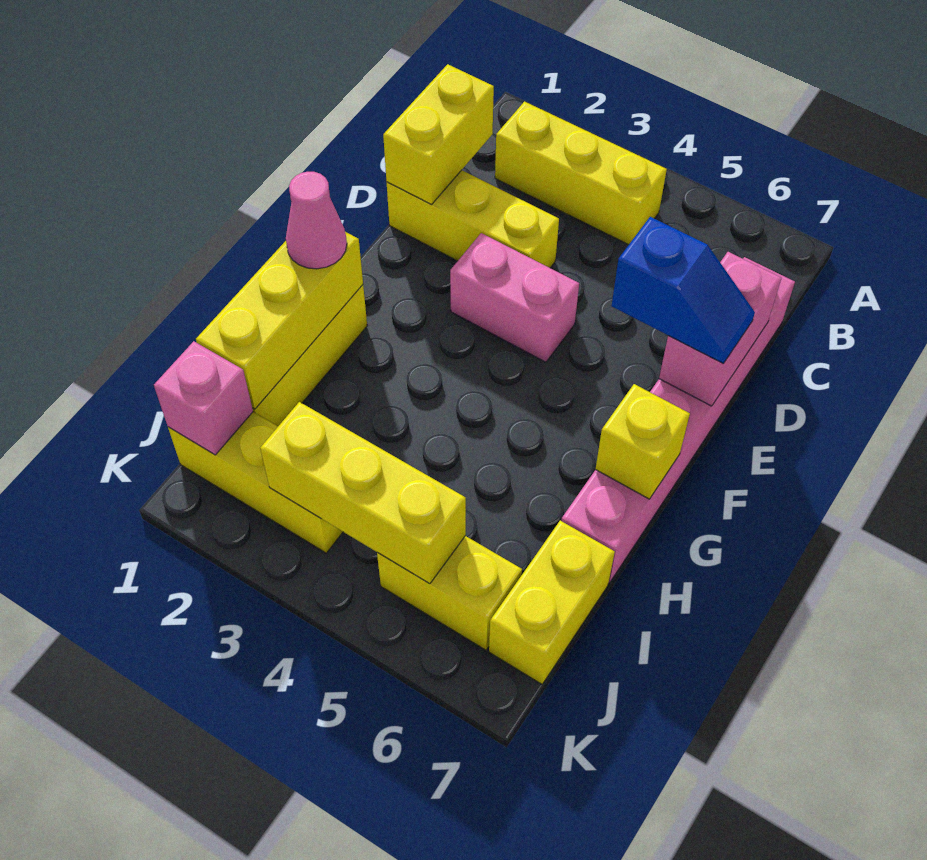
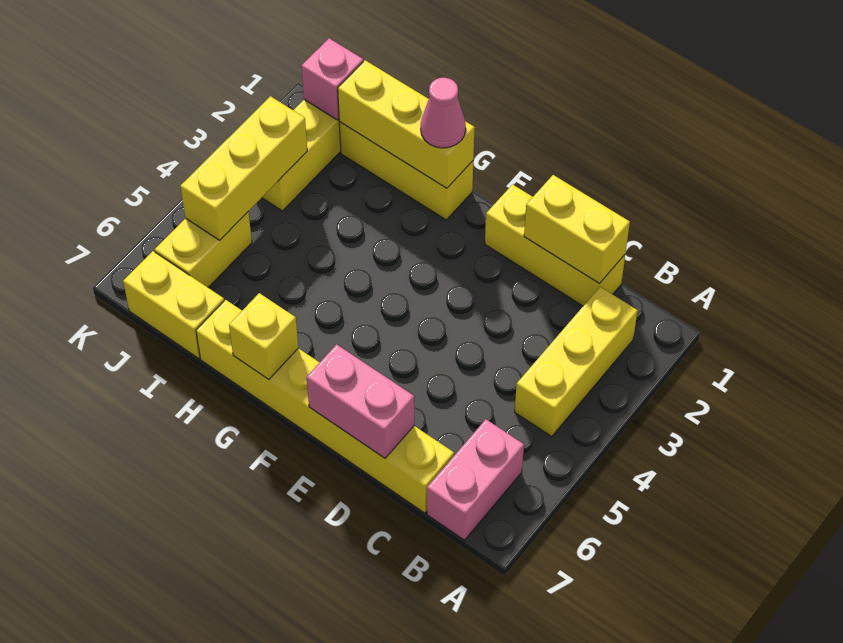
pink 1x6 brick [561,257,795,583] -> yellow 1x6 brick [196,300,454,513]
yellow 1x3 brick [387,170,559,268] -> yellow 1x3 brick turned to [485,184,625,306]
pink 1x2 brick [450,233,579,362] -> pink 1x2 brick moved to [427,419,524,540]
blue 1x2 slope [612,217,755,364] -> none

